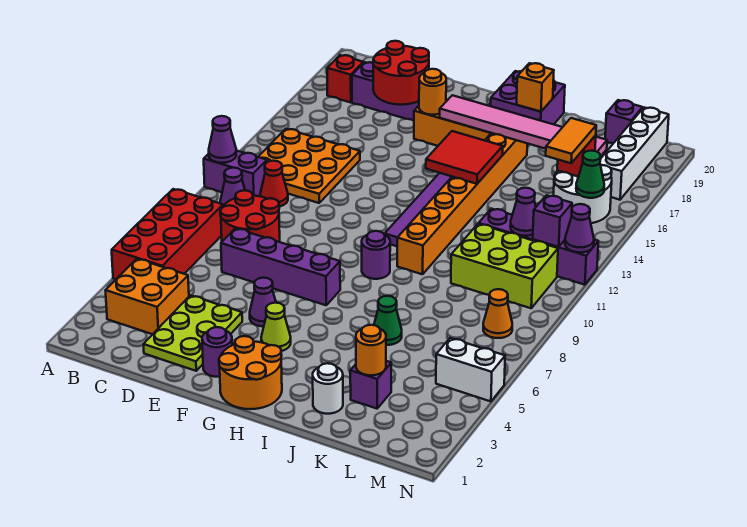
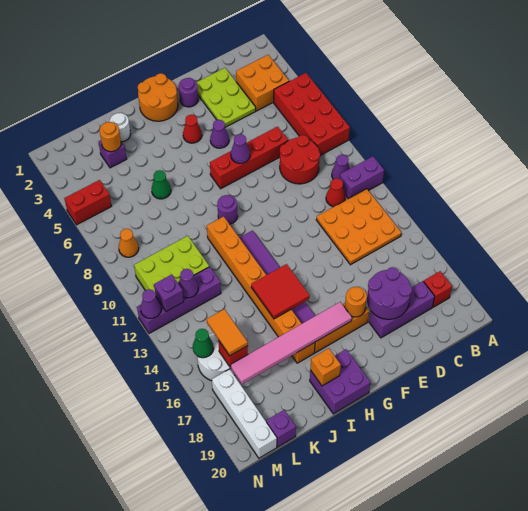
purple 1x1 cone [209,116,236,163] -> purple 1x1 cone moved to [231,134,250,163]
purple 1x4 brick [221,228,340,305] -> red 1x4 brick [210,127,288,189]
red 2x2 round brick [373,41,429,105] -> purple 2x2 round brick [367,267,412,319]
lime 1x1 cone [261,303,291,351] -> red 1x1 cone [183,115,202,143]
white 1x2 brick [436,338,505,401] -> red 1x2 brick [64,180,111,225]

